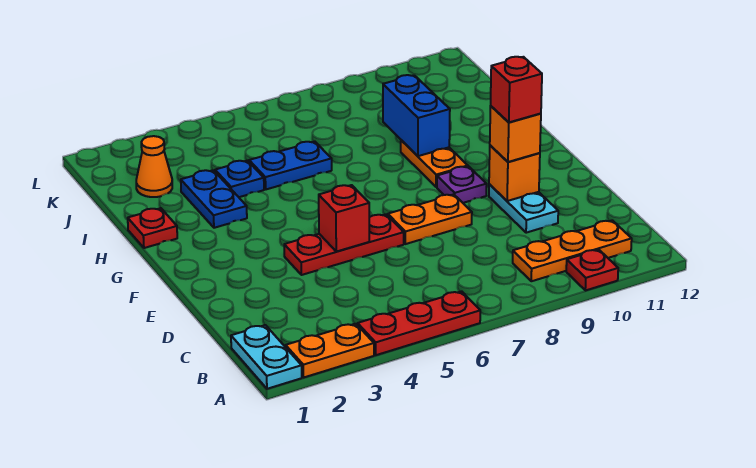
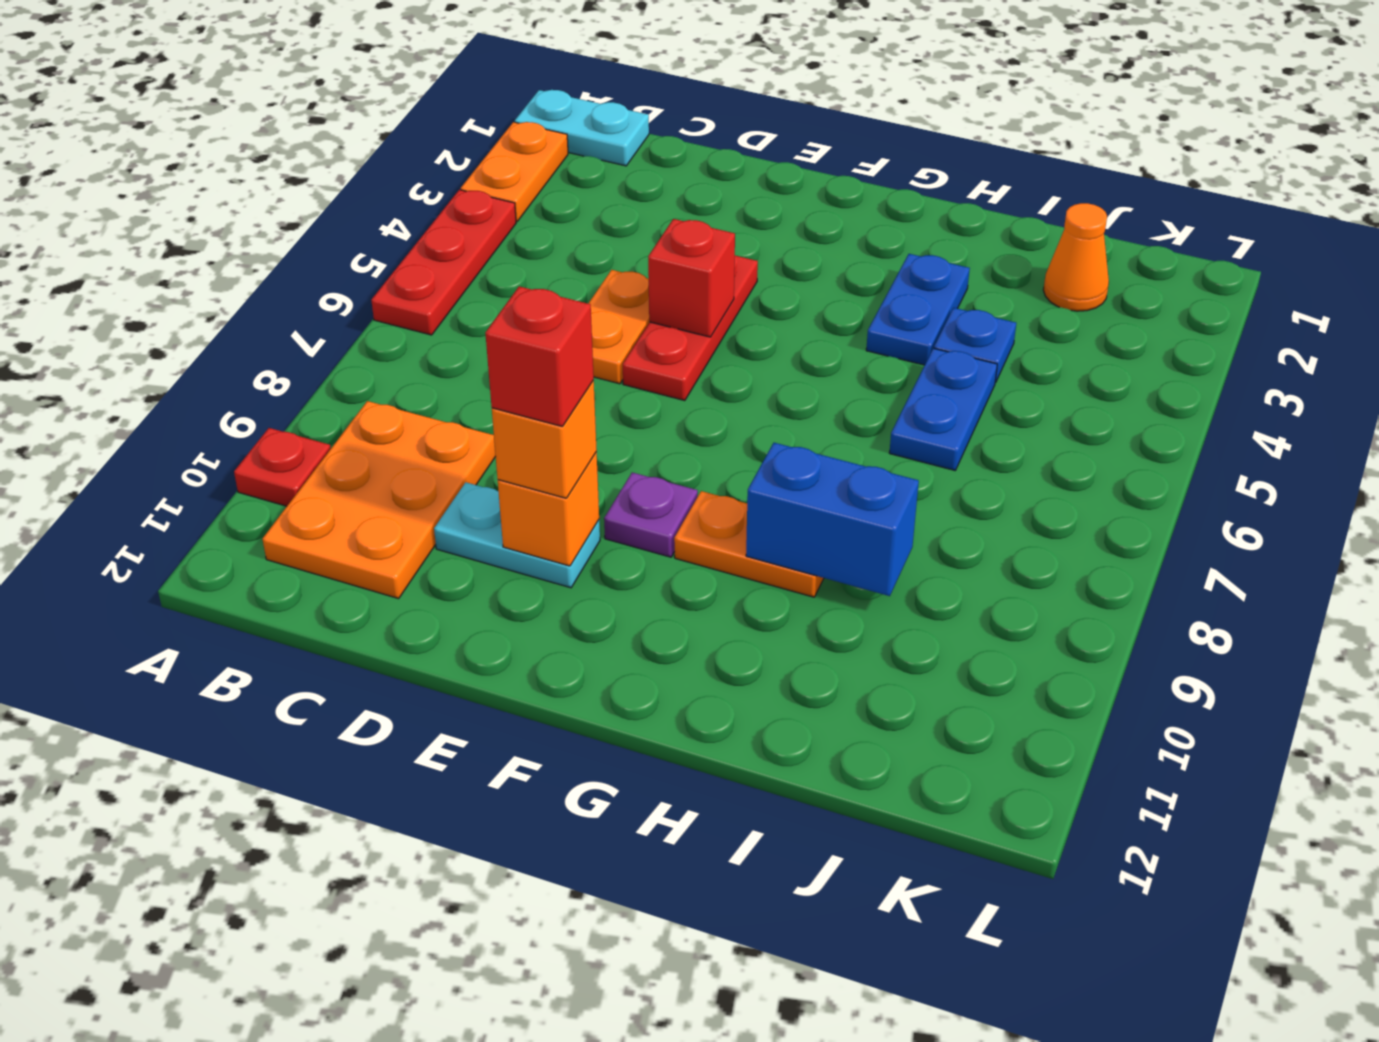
orange 1x3 plate [513,220,632,281] -> orange 2x3 plate [263,401,496,599]
orange 1x2 plate [388,194,472,244] -> orange 1x2 plate moved to [588,270,649,384]
red 1x1 plate [128,208,177,248] -> none
blue 1x2 plate [181,170,247,228] -> blue 1x2 plate turned to [866,254,970,365]

